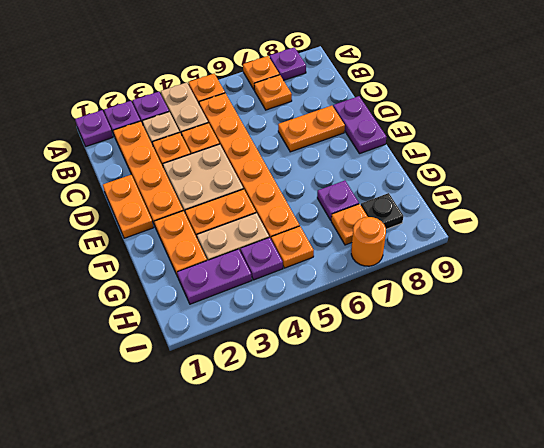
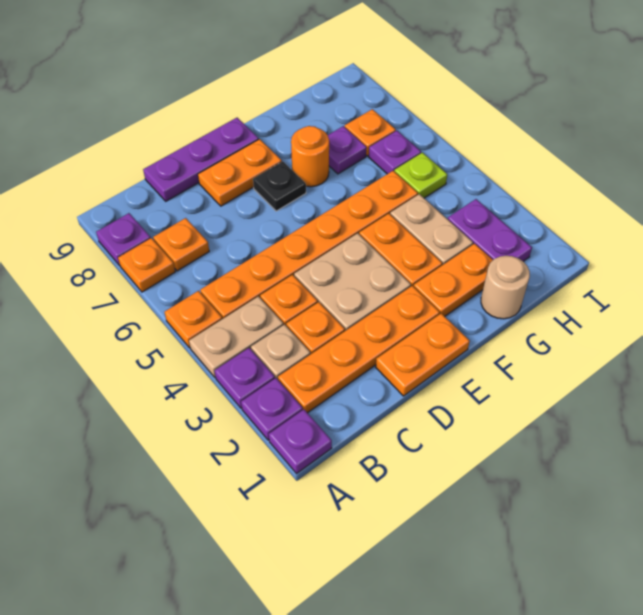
orange 1x2 plate [278,106,345,152] -> orange 1x2 plate turned to [198,139,282,206]
purple 1x2 plate [333,96,386,153] -> purple 1x3 plate [143,118,259,201]
none -> tan 1x1 round brick [481,256,530,319]
purple 1x1 plate [240,237,283,280] -> purple 1x1 plate moved to [369,131,421,174]
orange 1x1 plate [271,226,314,268] -> lime 1x1 plate [394,153,447,198]
black 1x1 plate [361,193,403,229] -> black 1x1 plate moved to [253,161,306,211]
orange 1x1 round brick [351,217,386,266] -> orange 1x1 round brick moved to [291,126,329,187]

